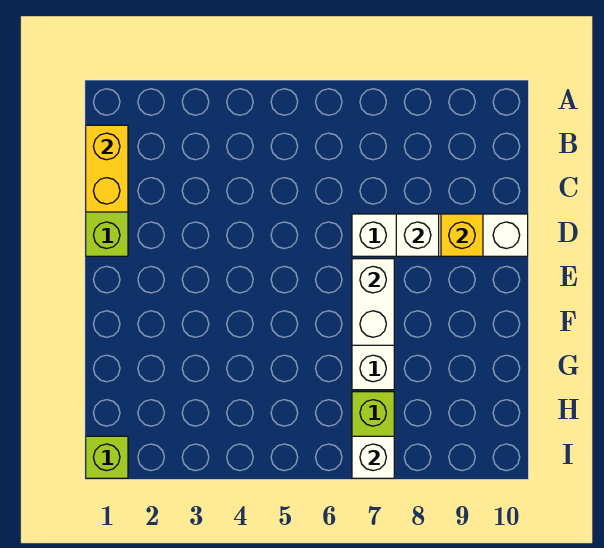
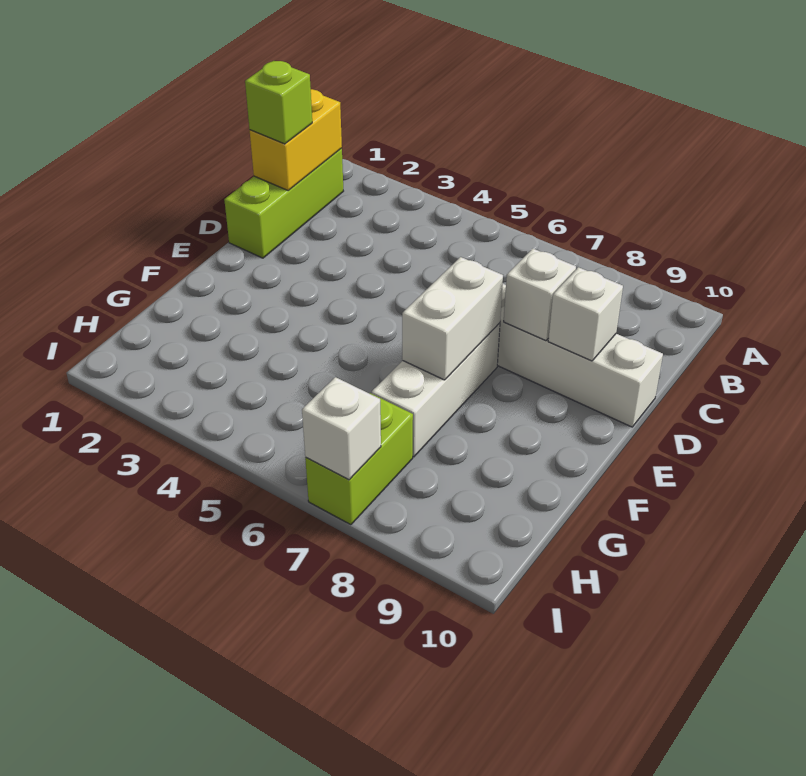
yellow 1x1 brick [441,214,483,256] -> white 1x1 brick [548,267,623,361]
lime 1x1 brick [86,436,128,478] -> lime 1x1 brick moved to [245,61,312,144]

